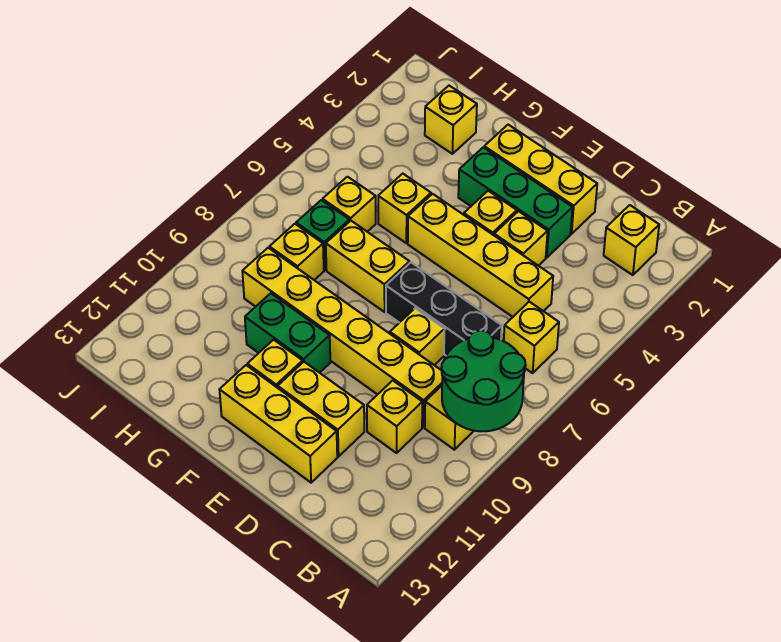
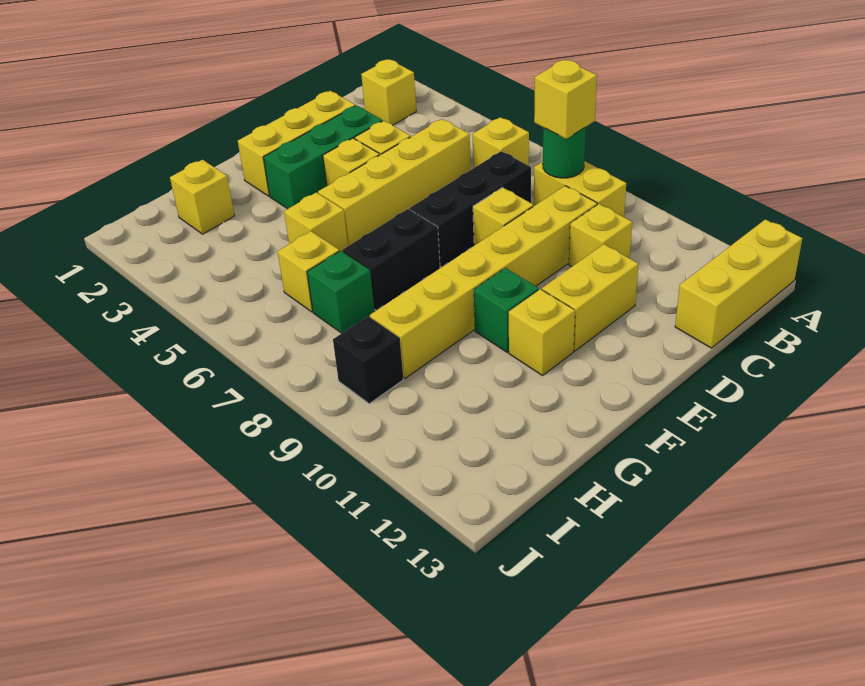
green 2x2 round brick [441,331,525,431] -> green 1x1 round brick [543,127,586,178]
yellow 1x3 brick [219,365,337,483] -> yellow 1x3 brick moved to [675,219,802,348]
yellow 1x2 brick [326,221,409,312] -> black 1x2 brick [343,209,440,310]
green 1x2 brick [245,293,330,373] -> green 1x1 brick [474,268,539,352]
yellow 1x1 brick [269,224,324,280] -> yellow 1x1 brick moved to [534,60,597,139]
none -> black 1x1 brick [333,316,403,404]

